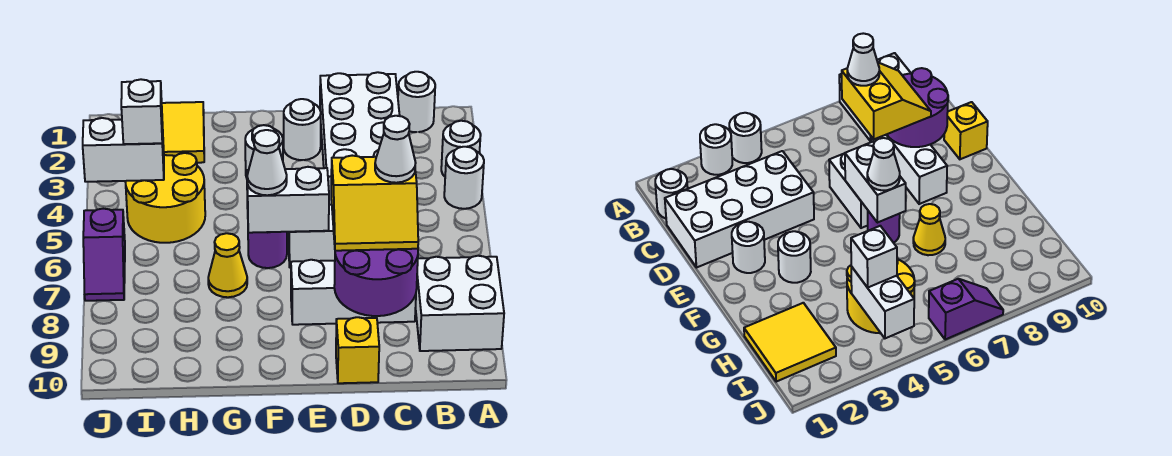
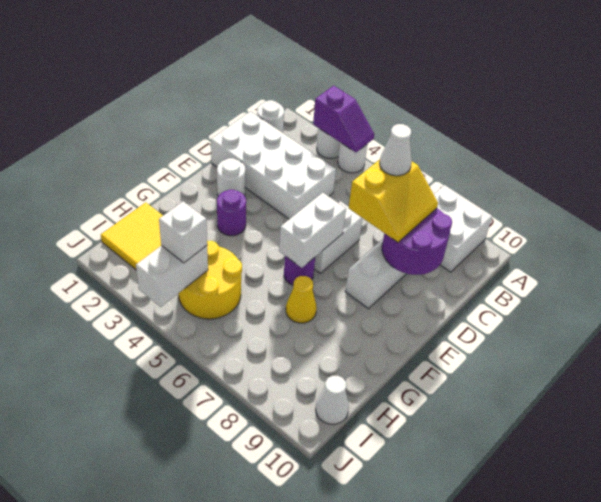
yellow 1x1 brick [336,317,379,383] -> none
white 1x1 round brick [245,125,283,178] -> purple 1x1 round brick [217,190,246,236]
white 1x1 cone [247,130,287,195] -> white 1x1 cone moved to [316,376,349,424]
purple 1x2 slope [83,209,125,301] -> purple 1x2 slope moved to [313,86,374,152]

